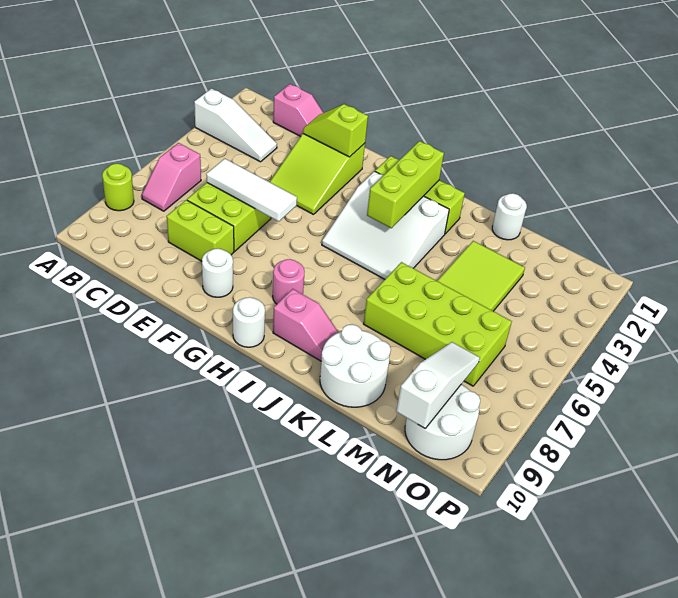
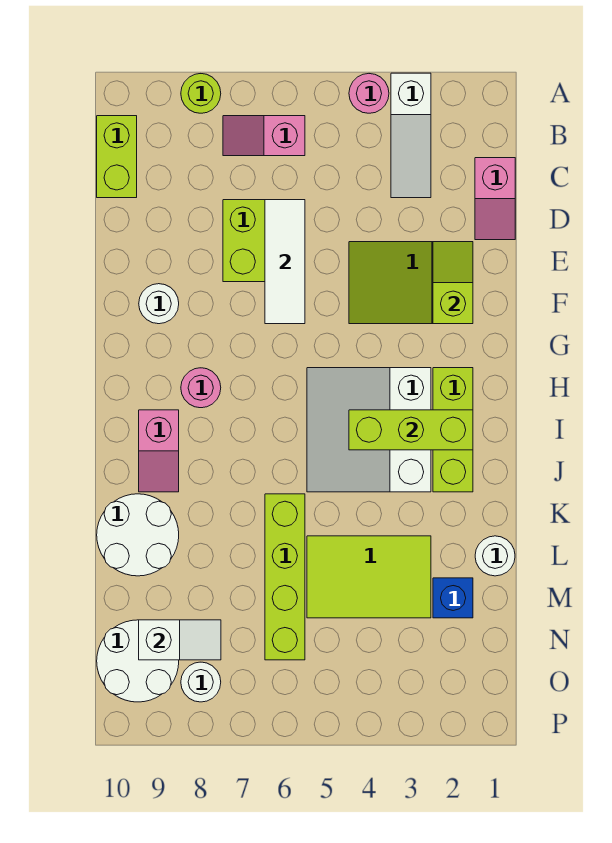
none -> pink 1x1 round brick [349,74,389,113]
lime 1x2 brick [167,200,234,261] -> lime 1x2 brick moved to [97,116,137,198]
white 1x1 round brick [233,297,265,347] -> white 1x1 round brick moved to [181,662,221,702]
lime 2x4 brick [364,262,512,386] -> lime 1x4 brick [265,494,305,660]
none -> blue 1x1 brick [433,578,473,618]
white 1x3 slope [396,342,480,428] -> white 1x2 slope [139,620,221,660]

